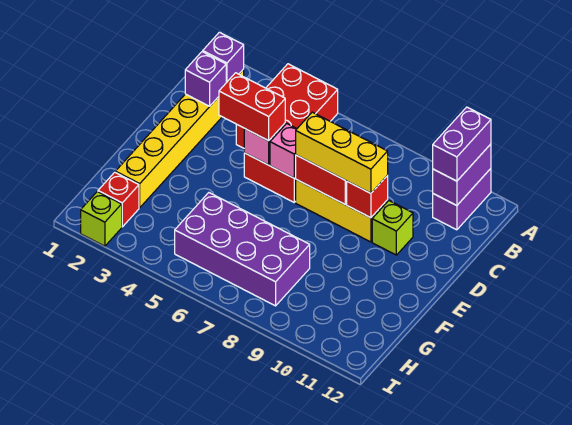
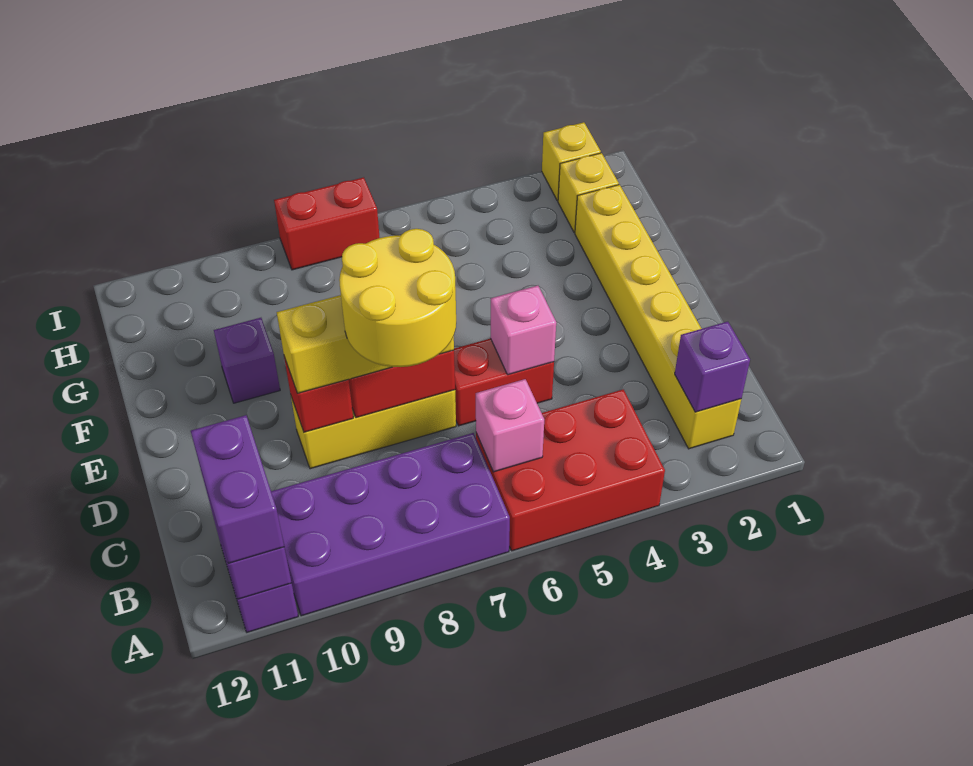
red 2x3 brick [236,64,338,148] -> red 2x3 brick turned to [476,389,665,551]
purple 1x1 brick [185,52,226,106] -> purple 1x1 brick moved to [214,318,280,403]
none -> yellow 2x2 round brick [339,229,456,367]
red 1x2 brick [219,73,285,141] -> red 1x2 brick moved to [274,177,380,270]
pink 1x1 brick [270,124,297,178] -> pink 1x1 brick moved to [476,379,544,472]
lime 1x1 brick [372,201,413,255] -> none
purple 2x4 brick [175,193,310,306] -> purple 2x4 brick moved to [271,433,510,616]
red 1x1 brick [98,172,139,227] -> yellow 1x1 brick [558,153,619,233]
lime 1x1 brick [81,192,122,246] -> yellow 1x1 brick [542,122,601,201]

